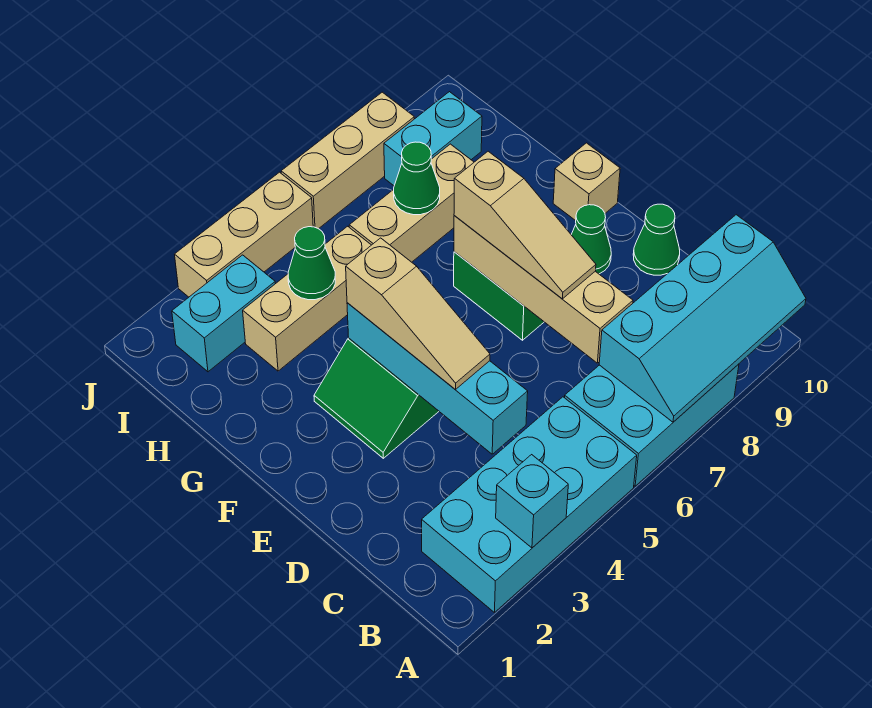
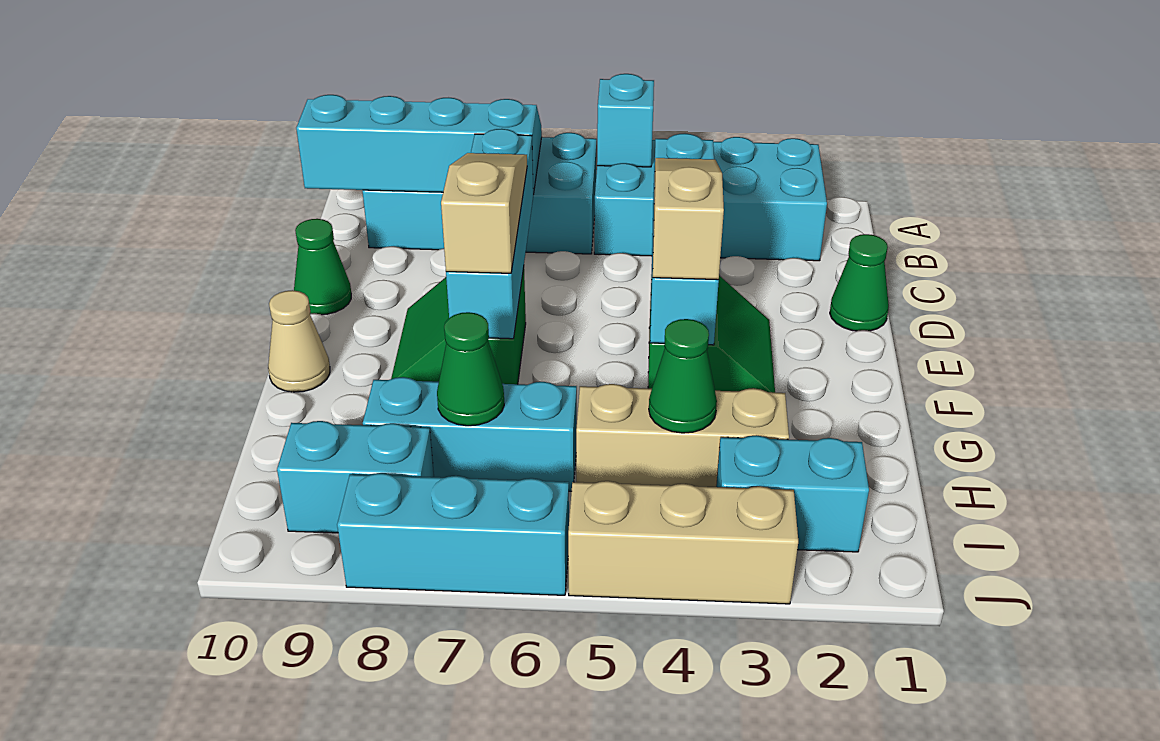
cyan 1x1 brick [496,455,568,548] -> cyan 1x1 brick moved to [597,74,654,167]
cyan 2x3 brick [565,364,739,486] -> cyan 2x4 brick [363,133,597,254]
tan 1x4 brick [454,216,633,363] -> cyan 1x4 brick [446,129,533,339]
green 1x1 cone [571,205,611,274] -> green 1x1 cone moved to [830,234,889,331]
tan 1x1 brick [553,143,620,221] -> tan 1x1 cone [268,290,330,392]
tan 1x3 brick [349,144,474,262] -> cyan 1x3 brick [363,377,577,491]
tan 1x3 brick [281,92,414,229] -> cyan 1x3 brick [337,473,569,595]

